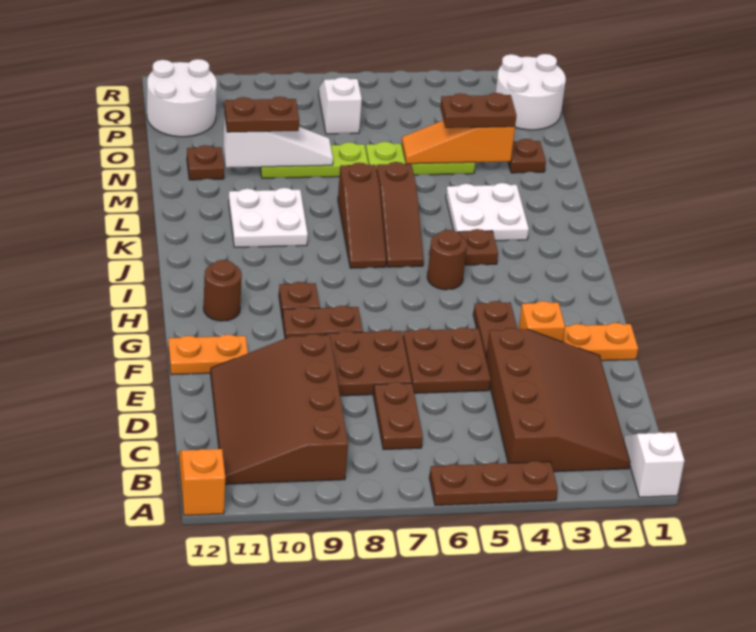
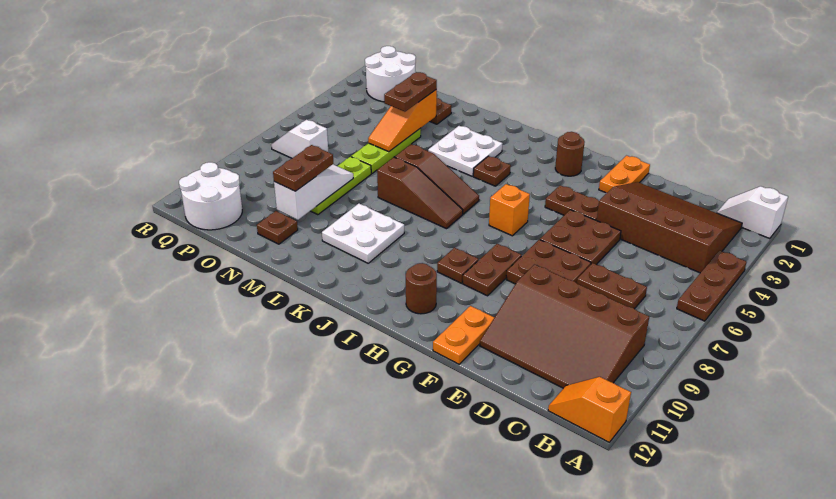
orange 1x1 brick [519,301,565,342] -> orange 1x1 brick moved to [489,184,530,236]
brown 1x1 round brick [427,230,467,290] -> brown 1x1 round brick moved to [555,132,585,176]

